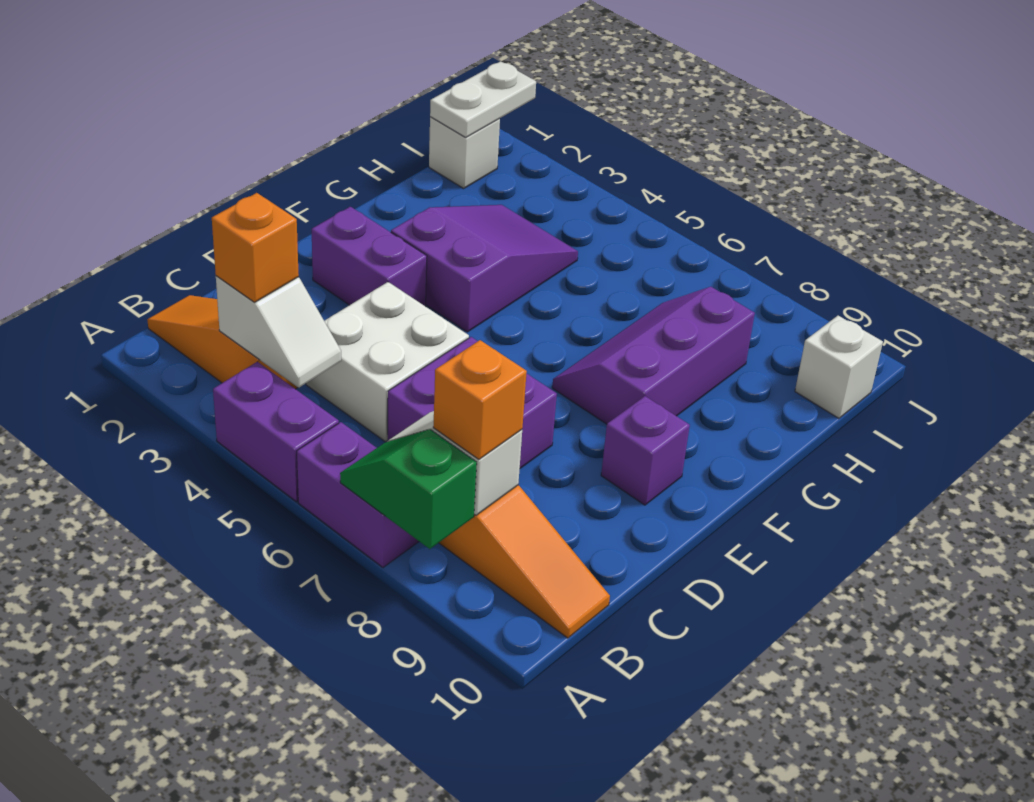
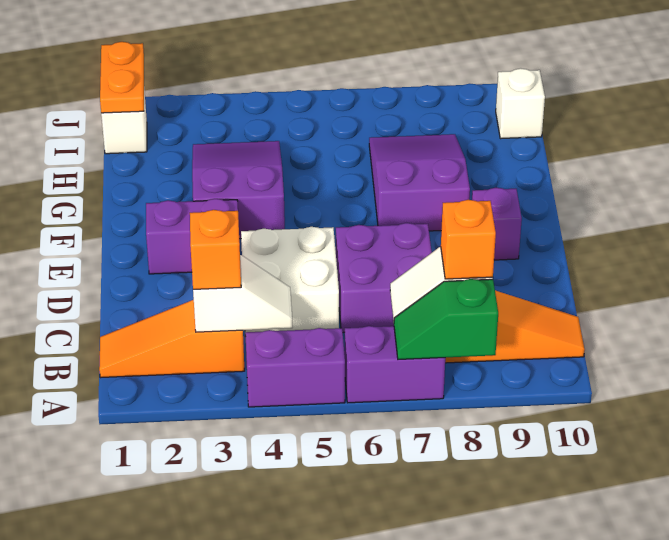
purple 2x3 slope [552,287,755,424] -> purple 2x3 slope turned to [369,134,470,231]
white 1x2 plate [430,61,536,137] -> orange 1x2 plate [100,42,144,113]

